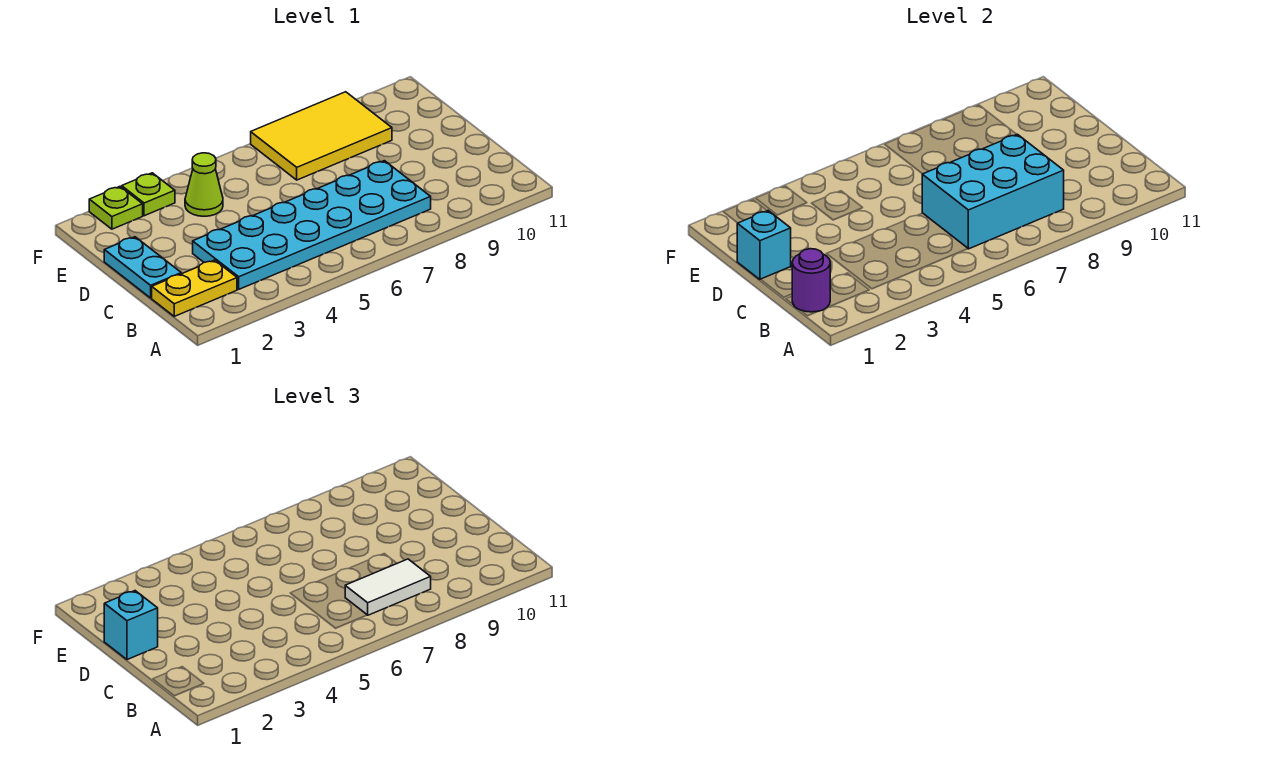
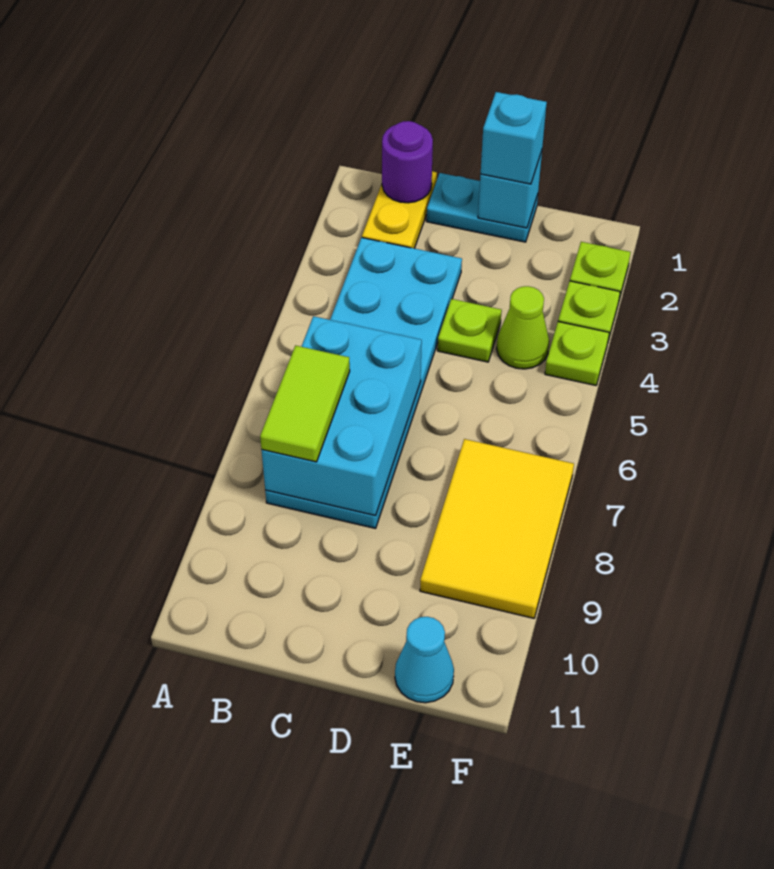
white 1x2 tile [345,559,431,615] -> lime 1x2 tile [260,346,350,462]
none -> lime 1x1 plate [438,299,502,362]
none -> cyan 1x1 cone [395,617,454,703]
none -> lime 1x1 plate [545,322,609,385]

